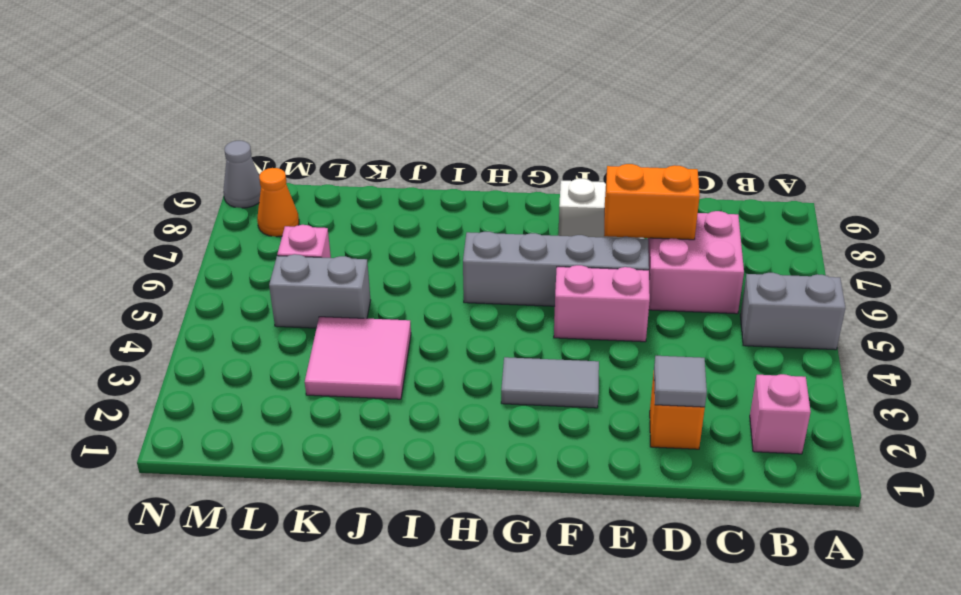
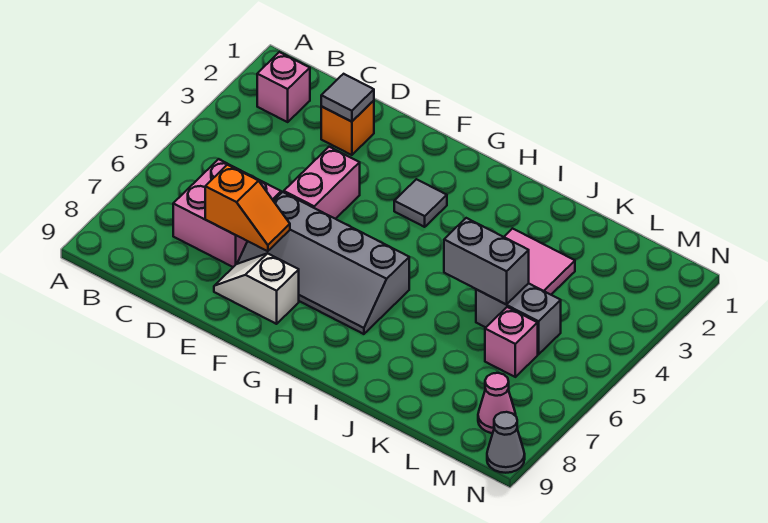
grey 1x2 brick [740,273,845,350] -> grey 1x2 brick moved to [444,218,529,304]
orange 1x2 brick [604,164,700,240] -> orange 1x2 slope [205,165,290,251]
pink 1x2 brick [554,265,650,342] -> pink 1x2 brick turned to [284,147,360,219]
grey 1x2 tile [501,357,599,408] -> grey 1x1 tile [394,179,447,227]
orange 1x1 cone [257,168,299,237] -> pink 1x1 cone [478,373,516,433]

